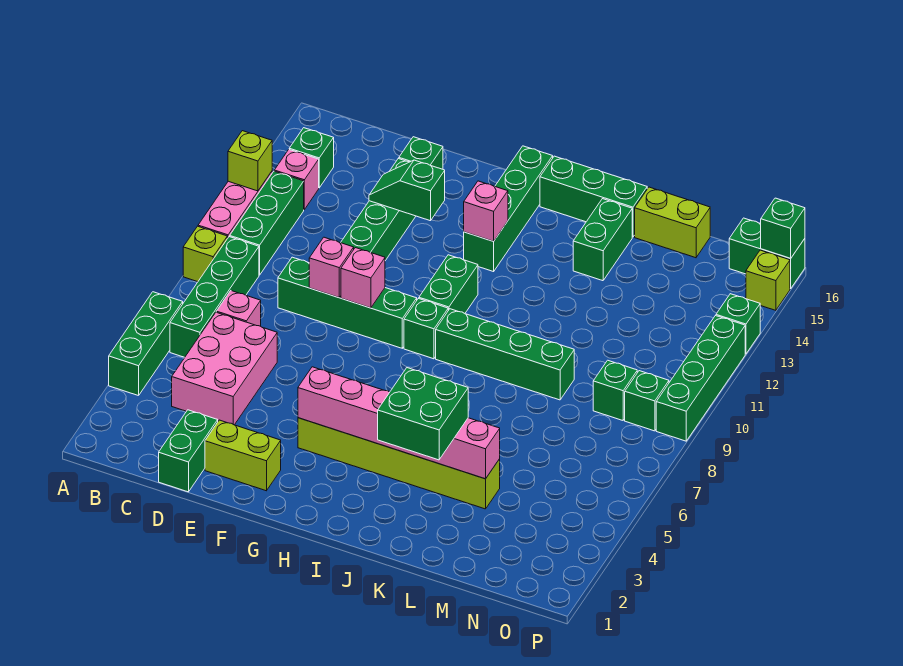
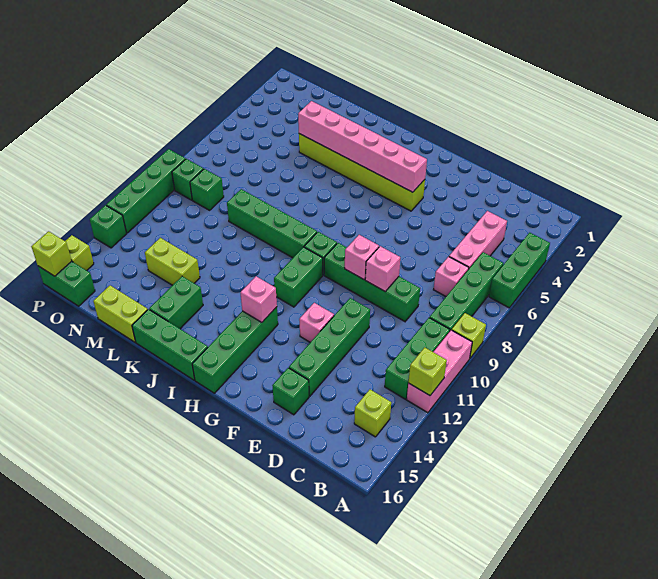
pink 1x1 brick [274,150,319,209] -> pink 1x1 brick moved to [299,303,334,342]
green 1x1 brick [289,128,334,188] -> lime 1x1 brick [354,390,391,437]
pink 2x3 brick [172,312,277,425] -> pink 1x3 brick [449,211,507,268]
green 1x2 brick [159,410,218,492] -> none
lime 1x2 brick [205,420,281,491] -> lime 1x2 brick moved to [145,238,200,285]
green 1x2 slope [369,160,445,221] -> none
green 2x2 brick [378,368,468,460] -> none
green 1x1 brick [761,198,805,258] -> lime 1x1 brick [31,231,72,276]

